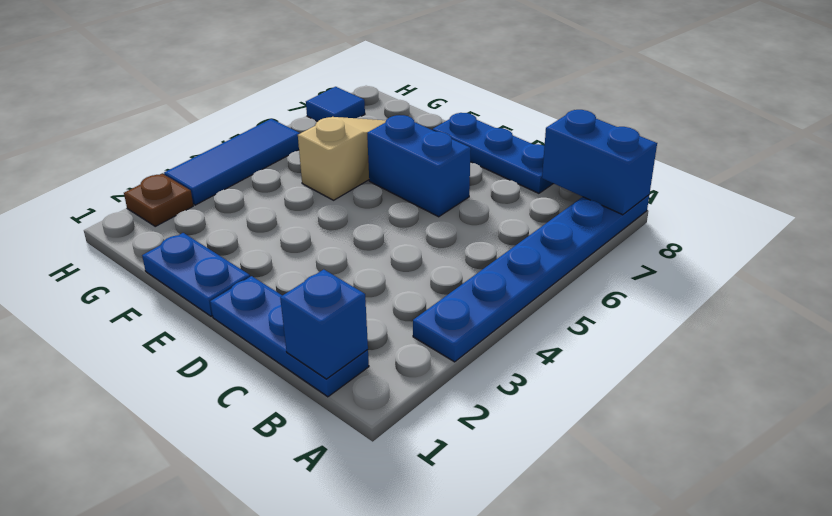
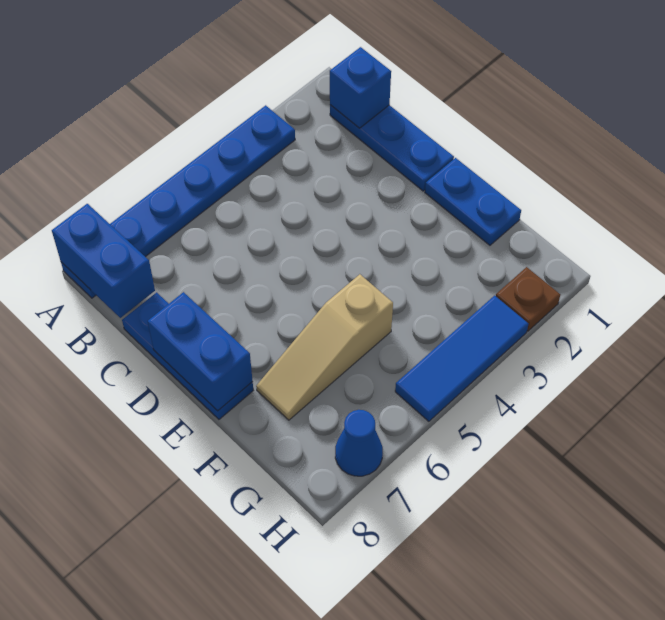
blue 1x2 brick [367,115,471,217] -> blue 1x2 brick moved to [148,292,253,411]
blue 1x1 tile [306,87,365,121] -> blue 1x1 cone [335,410,383,476]

